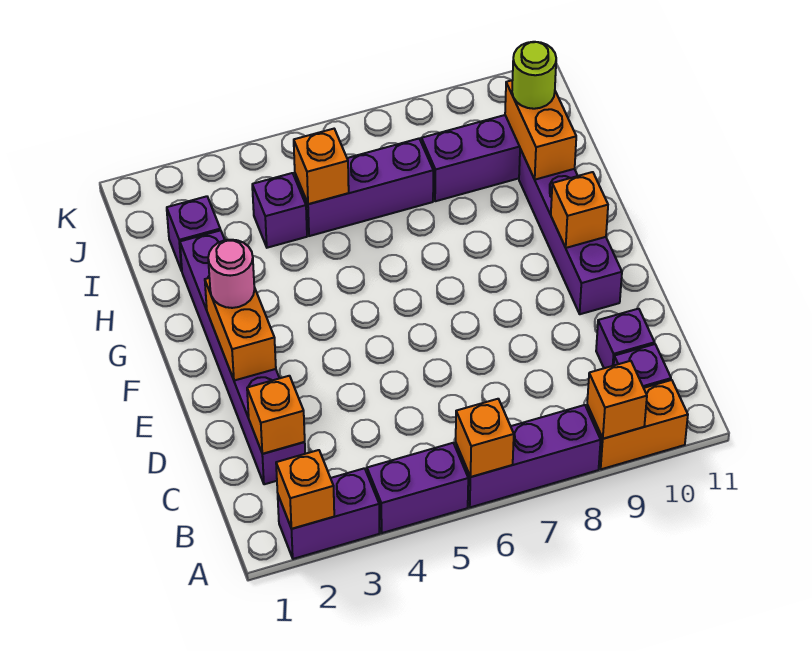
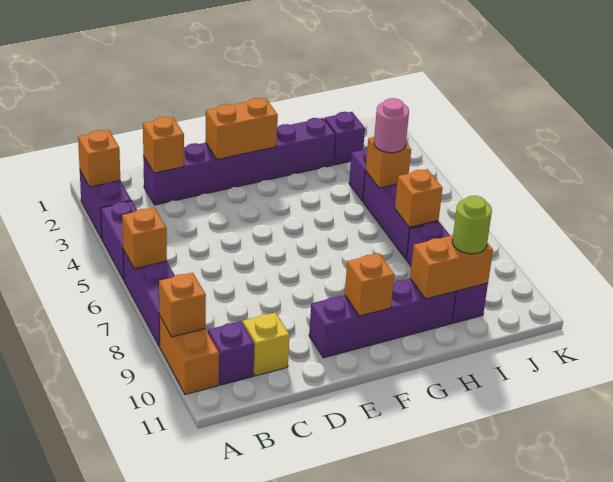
purple 1x1 brick [596,309,655,368] -> yellow 1x1 brick [243,312,290,376]
pink 1x1 round brick [208,240,254,308] -> pink 1x1 round brick moved to [374,98,409,153]
none -> orange 1x1 brick [395,169,442,227]

